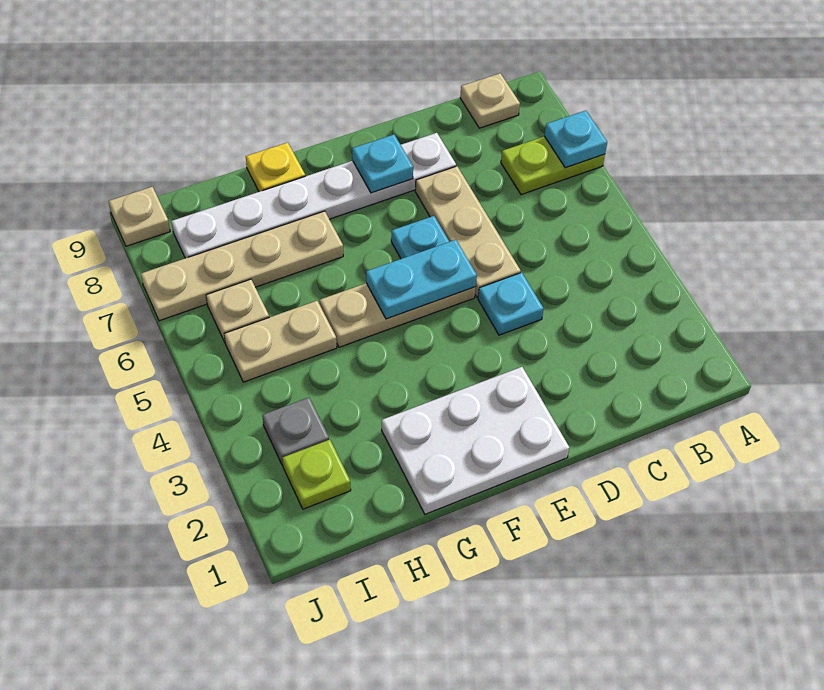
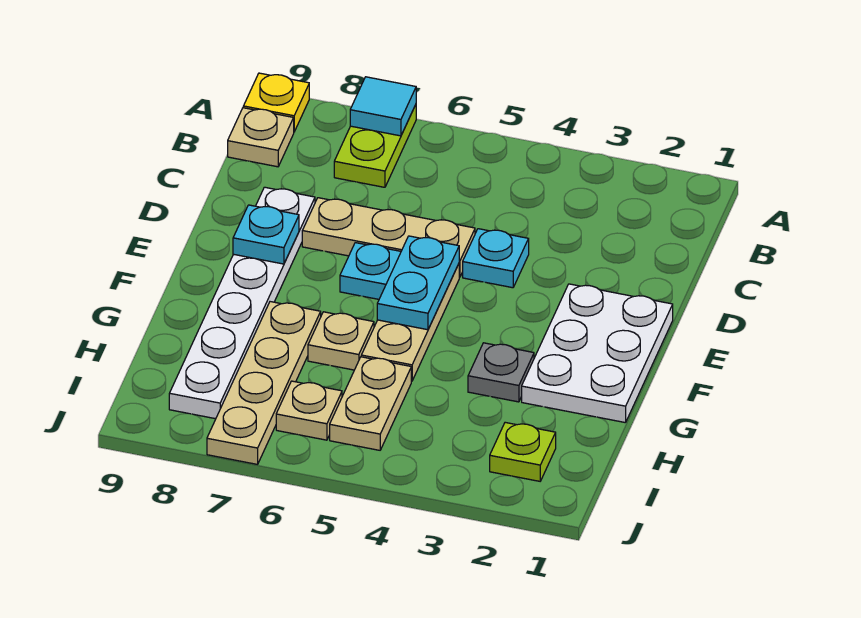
cyan 1x1 plate [544,111,607,168] -> cyan 1x1 tile [350,77,416,136]
yellow 1x1 plate [246,143,305,192] -> yellow 1x1 plate moved to [243,73,309,132]
grey 1x1 plate [262,398,329,465] -> grey 1x1 plate moved to [468,343,534,402]
tan 1x1 plate [108,187,170,246] -> tan 1x1 plate moved to [308,312,374,370]

